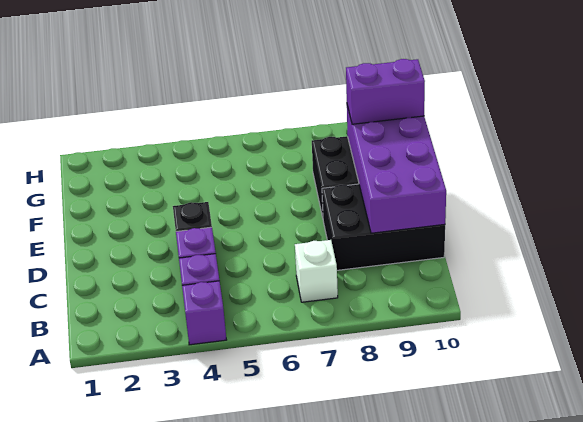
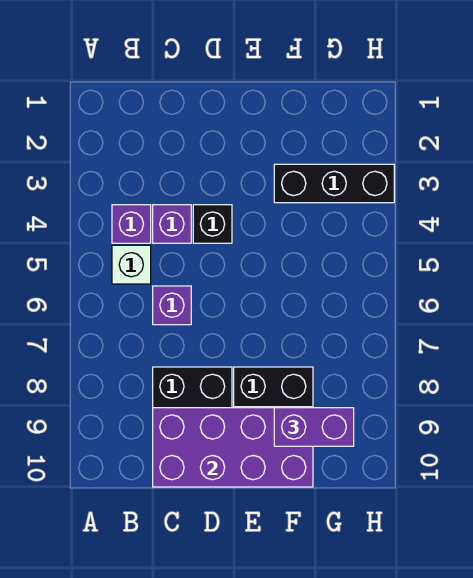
purple 1x1 brick [182,281,226,345] -> purple 1x1 brick moved to [153,286,191,325]
white 1x1 brick [295,240,338,302] -> white 1x1 brick moved to [112,245,151,284]
none -> black 1x3 brick [274,164,394,203]
purple 1x2 brick [346,59,425,124] -> purple 1x2 brick turned to [274,408,354,446]

